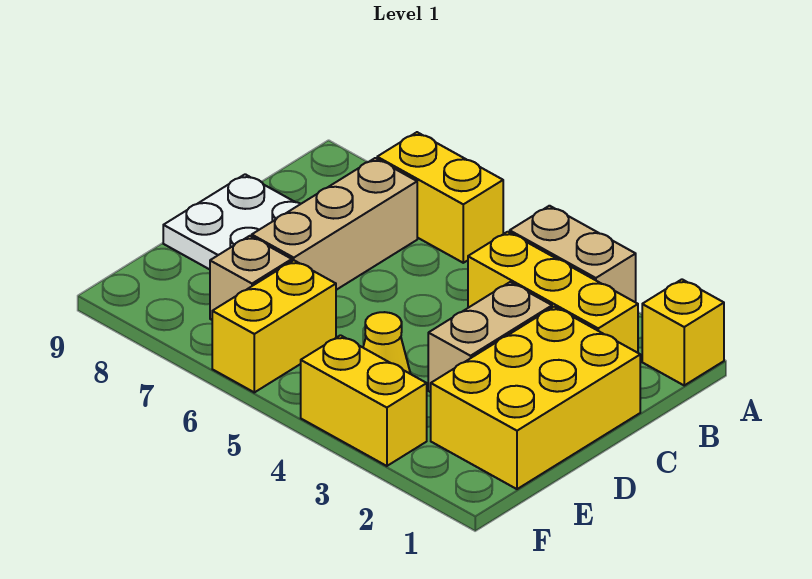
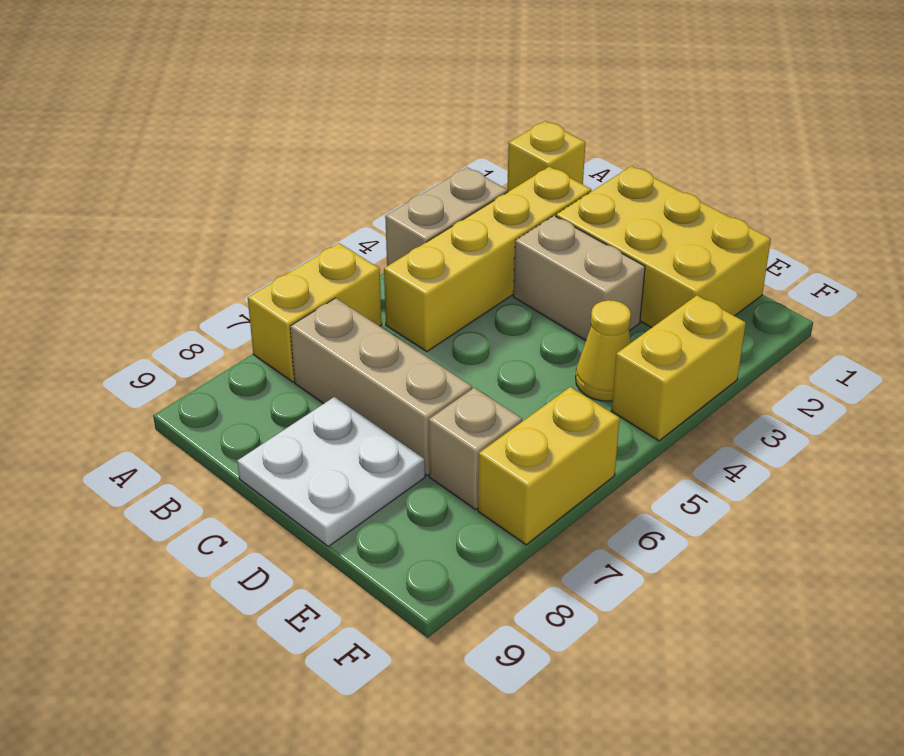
yellow 1x3 brick [468,232,638,353] -> yellow 1x4 brick [384,167,591,352]
yellow 1x2 brick [212,260,336,392] -> yellow 1x2 brick turned to [478,387,620,545]

